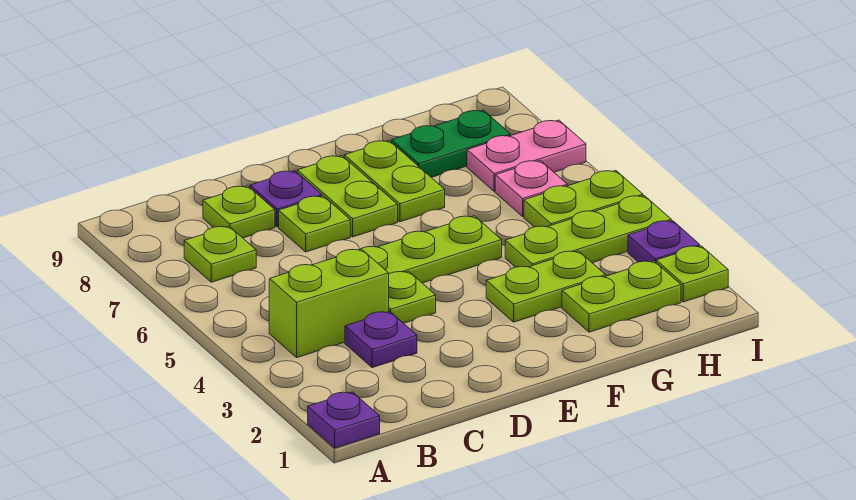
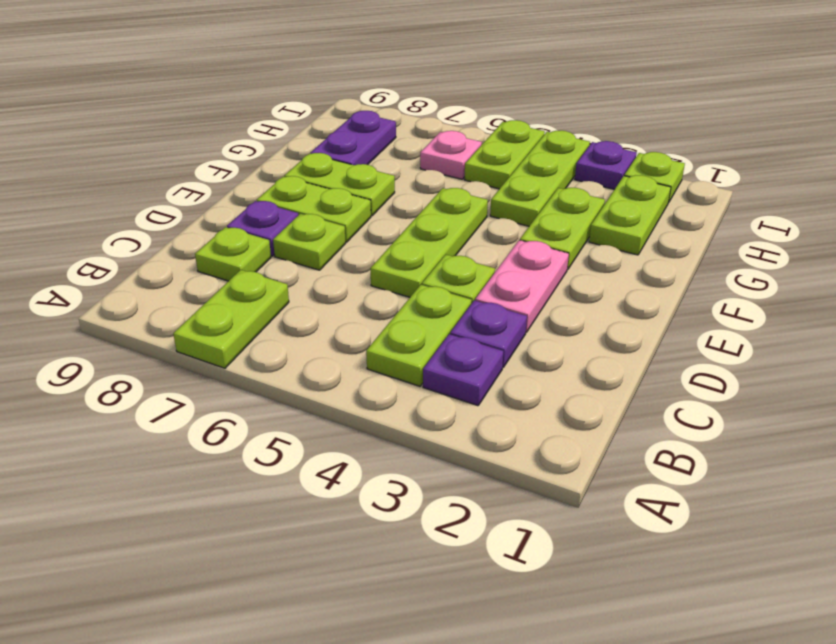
purple 1x1 plate [308,392,380,448] -> purple 1x1 plate moved to [423,334,503,406]
lime 1x2 brick [269,249,389,357] -> lime 1x2 plate [366,285,472,386]
lime 1x1 plate [184,226,256,282] -> lime 1x2 plate [173,270,289,368]
green 1x2 plate [392,110,511,177] -> purple 1x2 plate [310,111,396,165]
pink 1x2 plate [467,120,586,191] -> pink 1x2 plate moved to [475,240,569,332]

